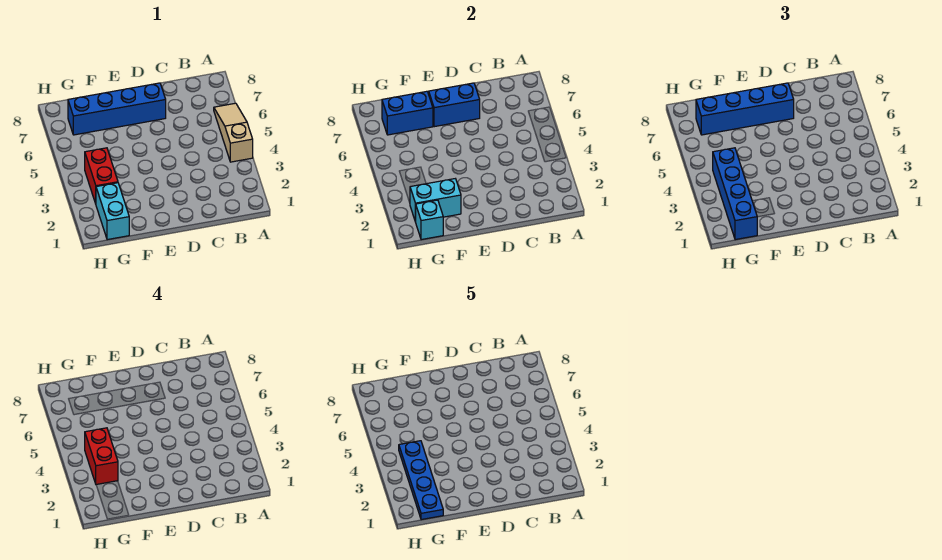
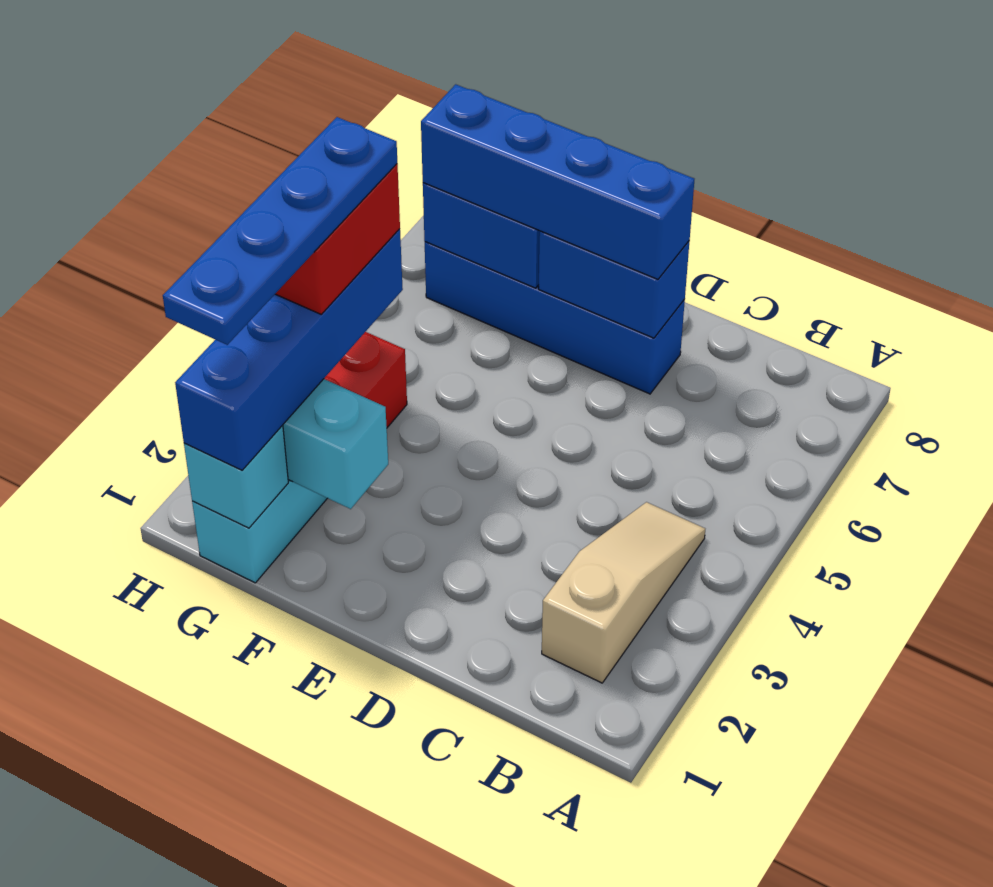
tan 1x3 slope [214,103,253,162] -> tan 1x3 slope moved to [542,502,705,683]

